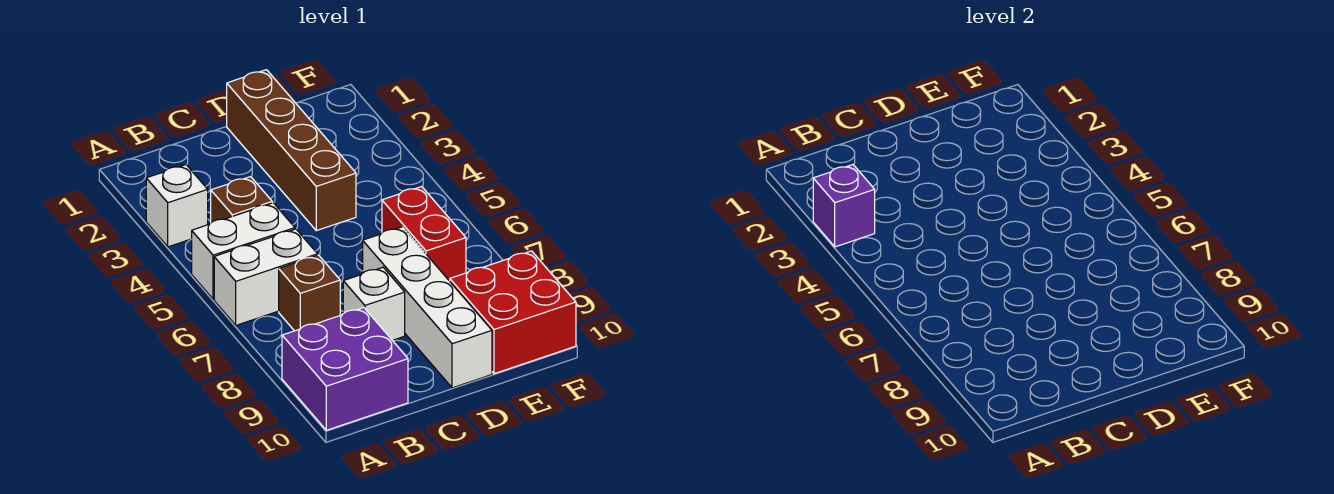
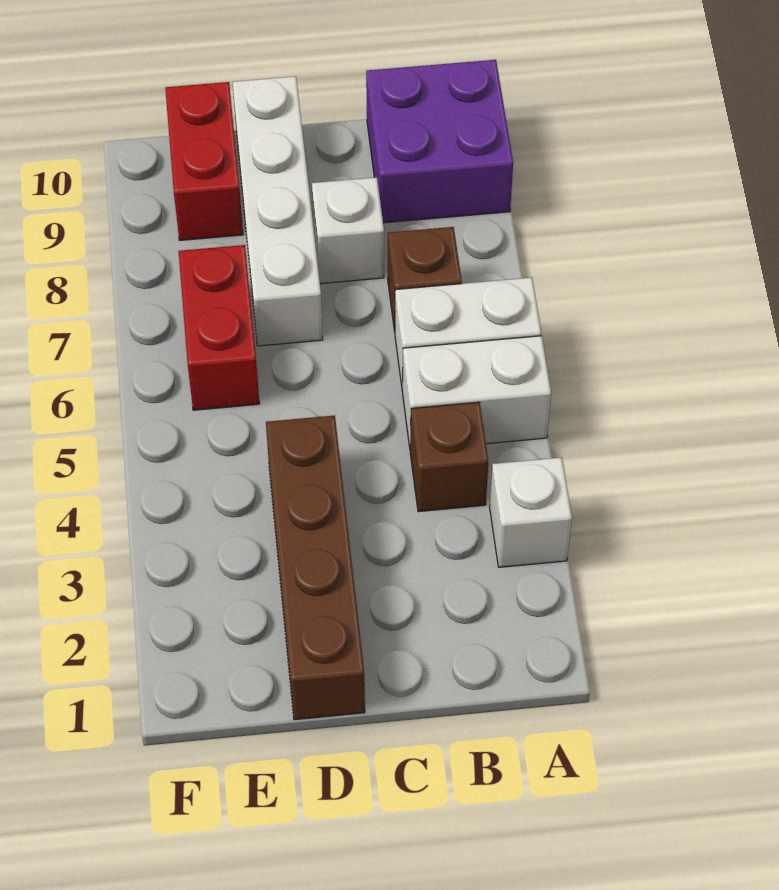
purple 1x1 brick [813,165,875,247] -> none
red 2x2 brick [450,251,576,374] -> red 1x2 brick [165,82,243,240]

